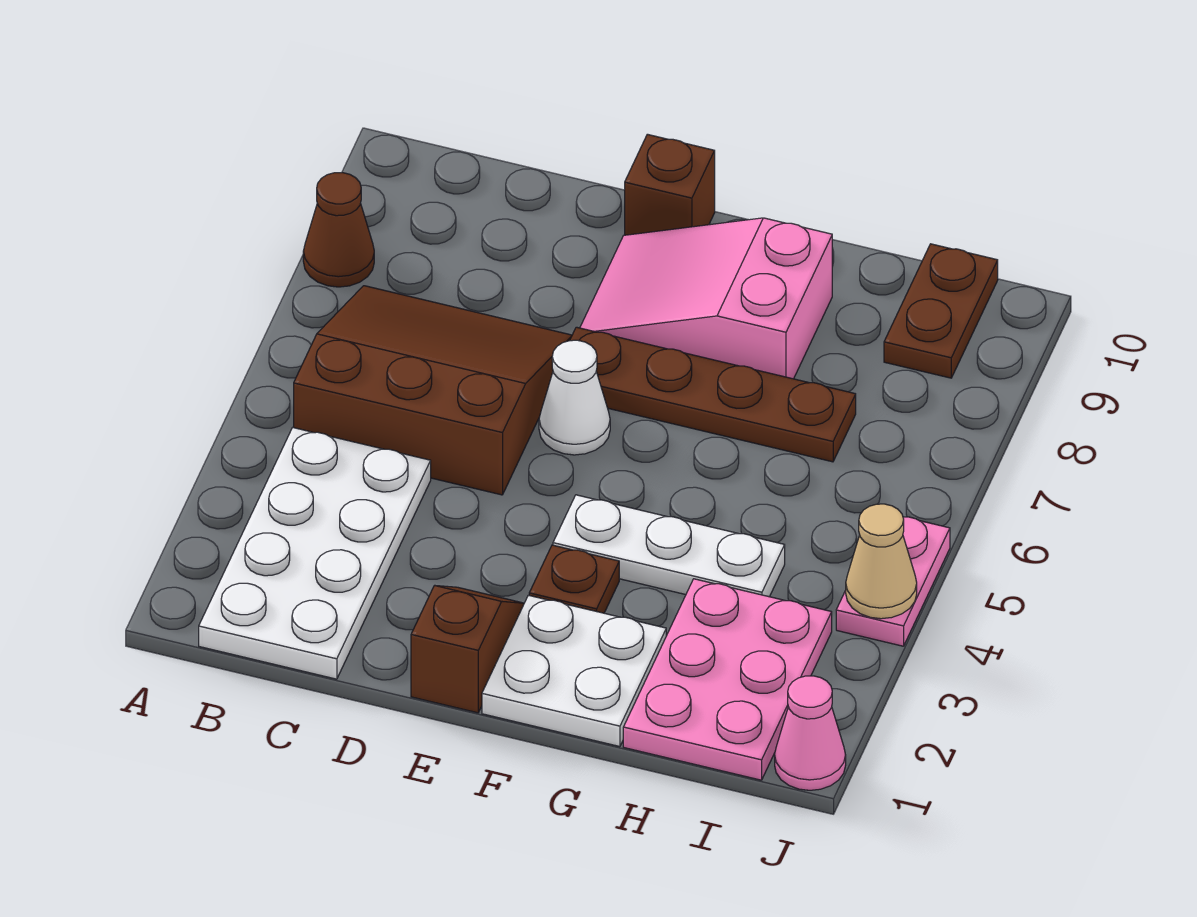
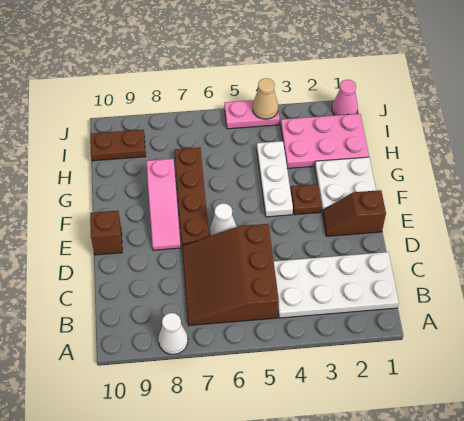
brown 1x1 cone [303,173,374,287] -> white 1x1 cone [158,313,188,354]
pink 2x3 slope [580,218,832,379] -> pink 1x3 slope [146,159,181,250]

